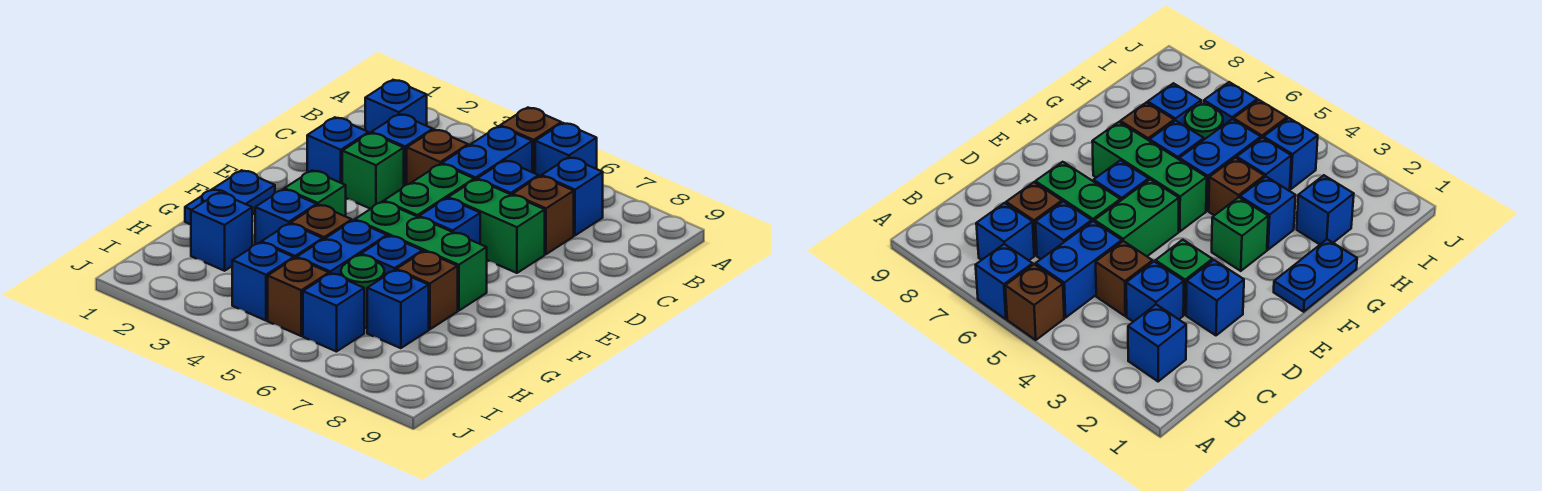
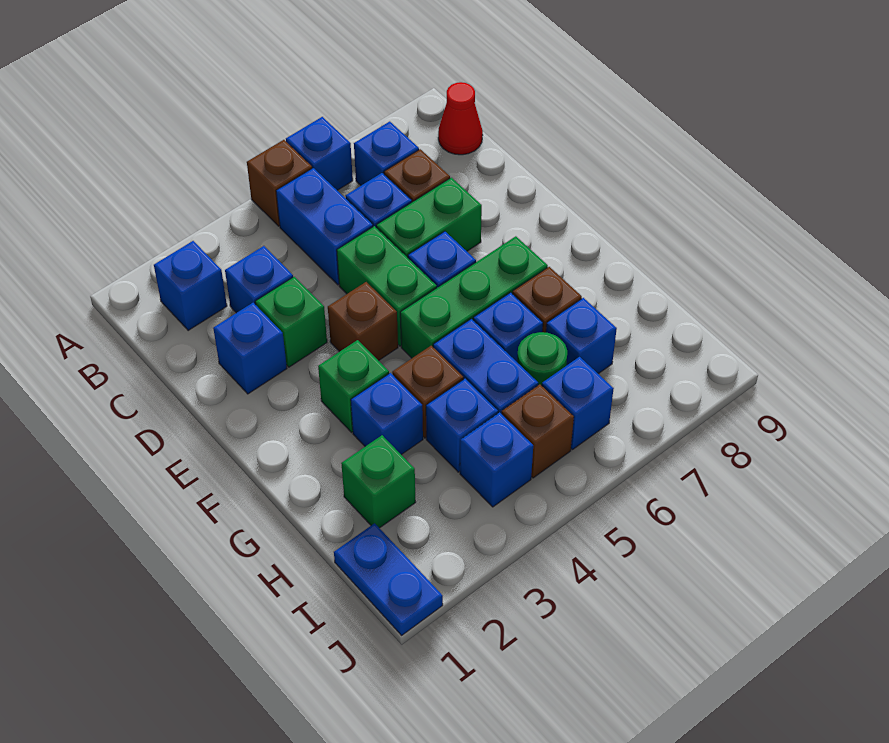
none -> red 1x1 cone [438,82,483,155]
brown 1x1 brick [407,130,468,184] -> brown 1x1 brick moved to [328,282,398,361]
blue 1x2 plate [185,170,275,225] -> blue 1x2 plate moved to [334,523,443,635]
blue 1x1 brick [191,193,252,271] -> green 1x1 brick [341,435,416,528]

